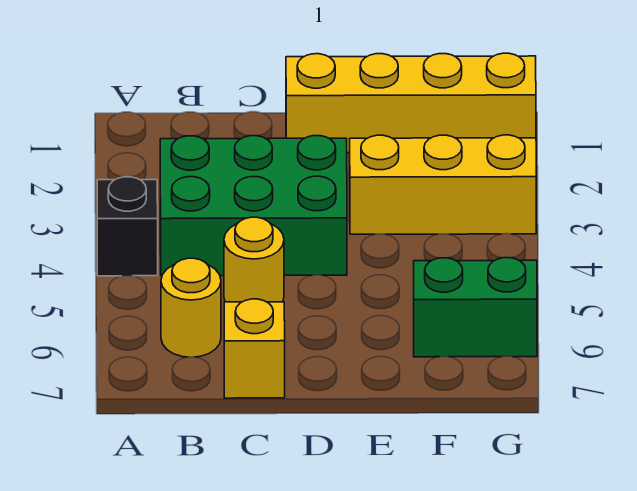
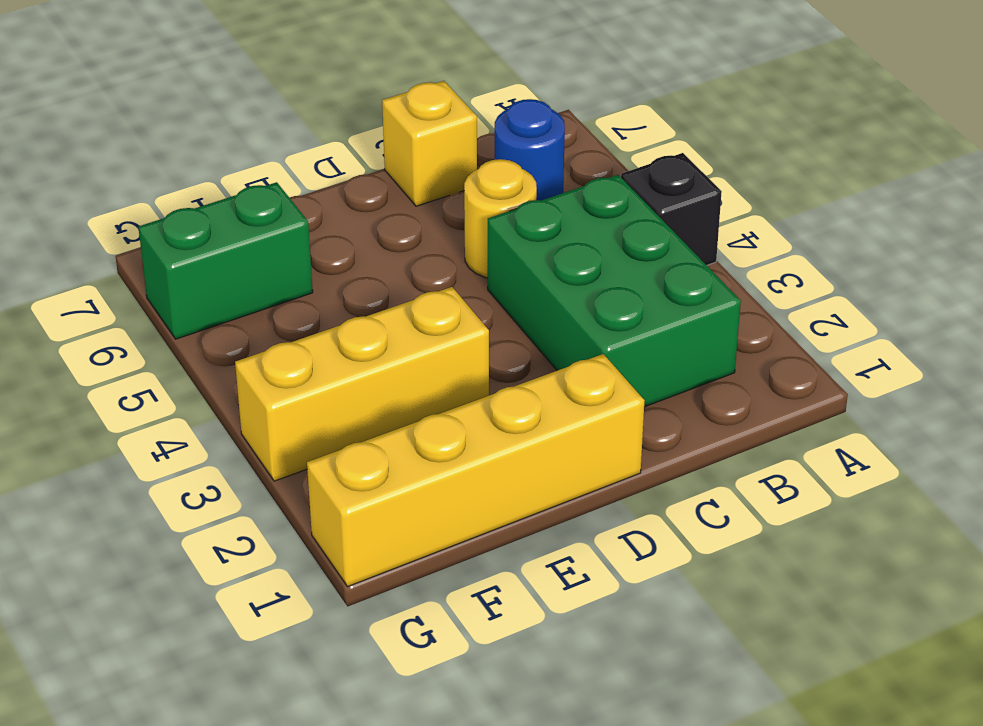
green 2x3 brick [160,136,347,276] -> green 2x3 brick turned to [488,175,741,407]
yellow 1x1 round brick [161,258,221,357] -> blue 1x1 round brick [495,99,565,200]

